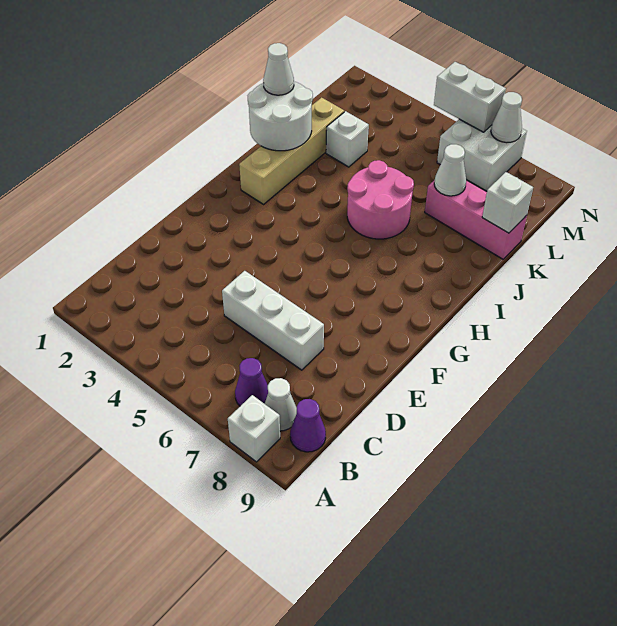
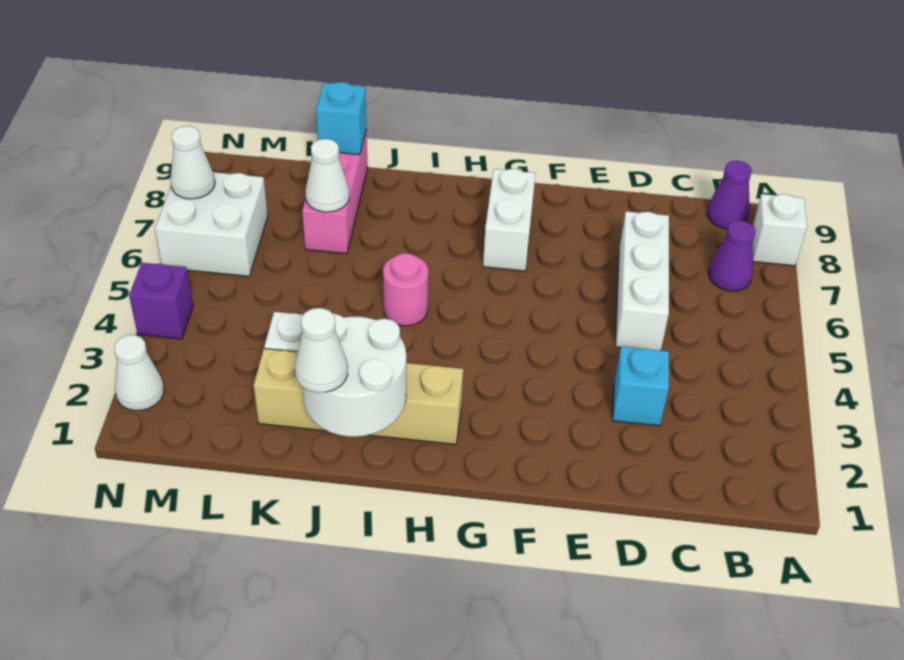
white 1x1 cone [265,378,297,431] -> white 1x1 cone moved to [114,335,164,411]
none -> cyan 1x1 brick [613,347,669,426]
pink 2x2 round brick [347,160,414,239] -> pink 1x1 round brick [383,253,428,326]
white 1x1 brick [482,172,533,233] -> cyan 1x1 brick [316,82,366,155]
none -> purple 1x1 brick [129,263,193,339]
white 1x2 brick [434,62,506,132] -> white 1x2 brick moved to [483,169,535,271]

